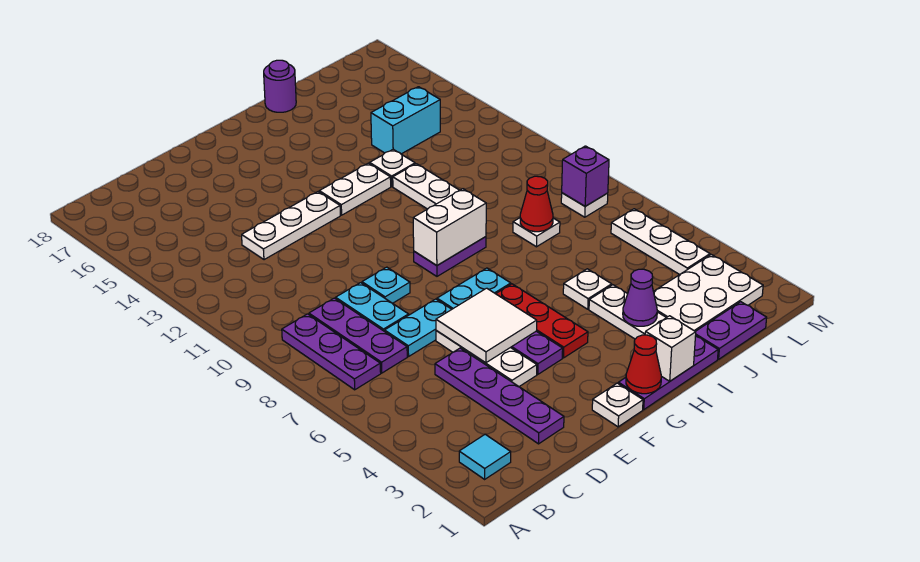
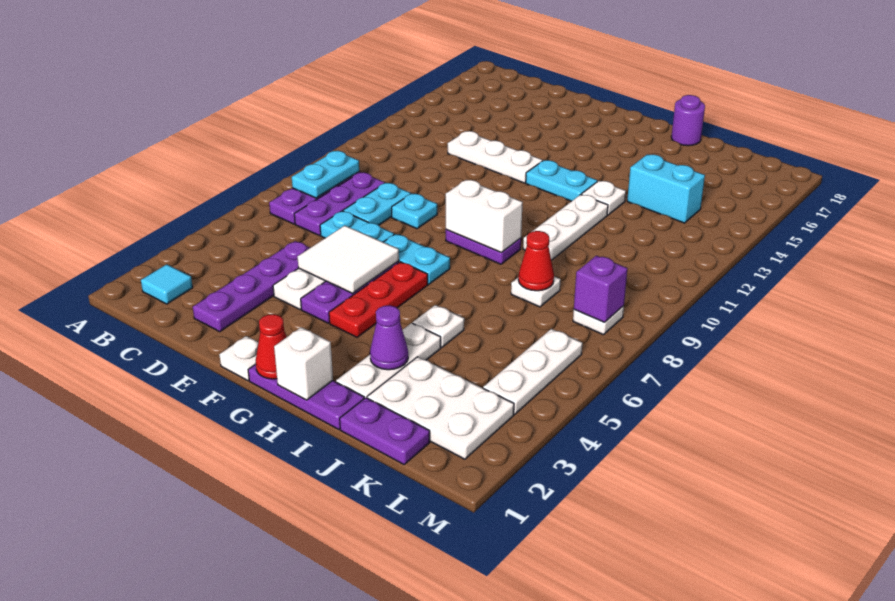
none -> cyan 1x2 plate [292,151,359,198]
white 1x2 plate [319,163,391,215] -> cyan 1x2 plate [526,160,597,201]

